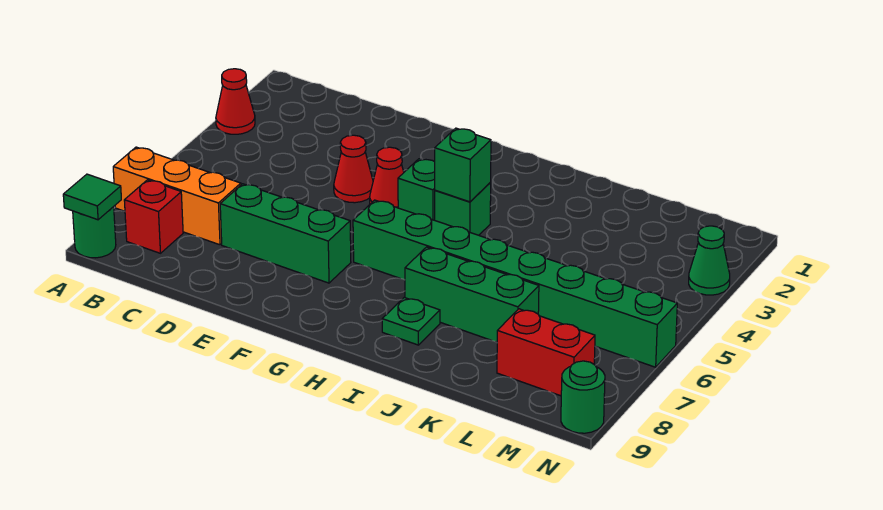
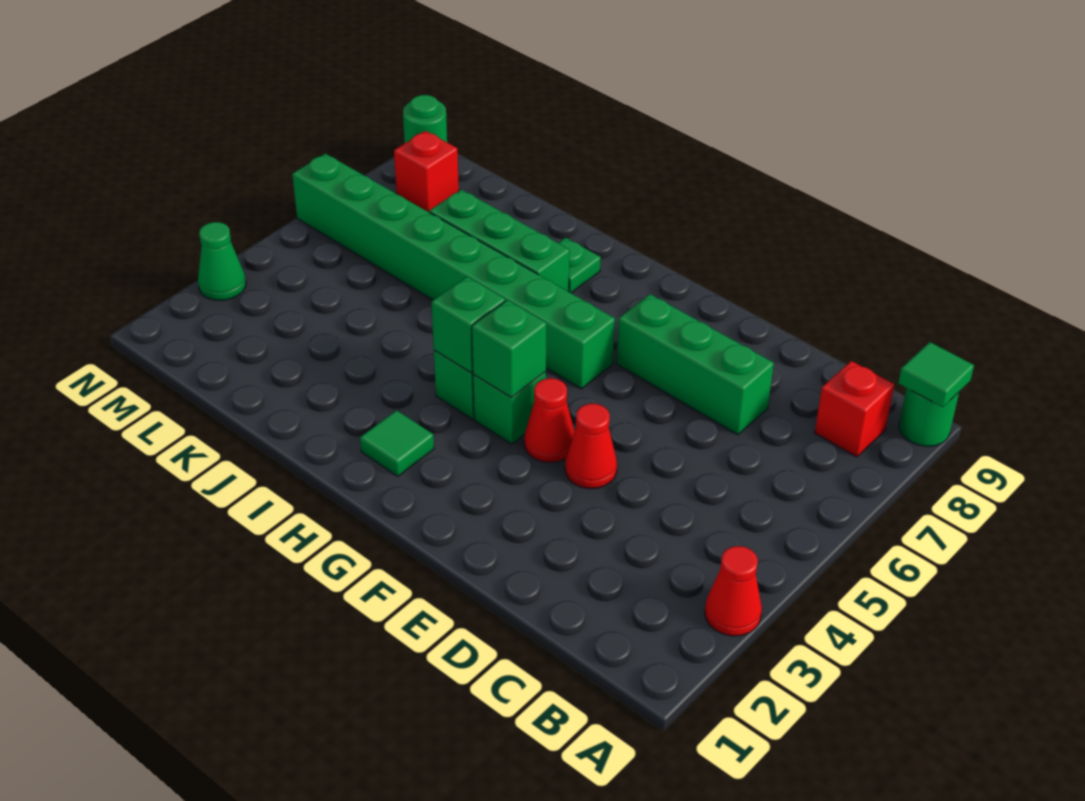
orange 1x3 brick [113,147,241,245] -> none
none -> green 1x1 brick [472,300,547,398]
none -> green 1x1 tile [360,410,434,476]
red 1x2 brick [497,309,595,396] -> red 1x1 brick [394,131,459,212]

